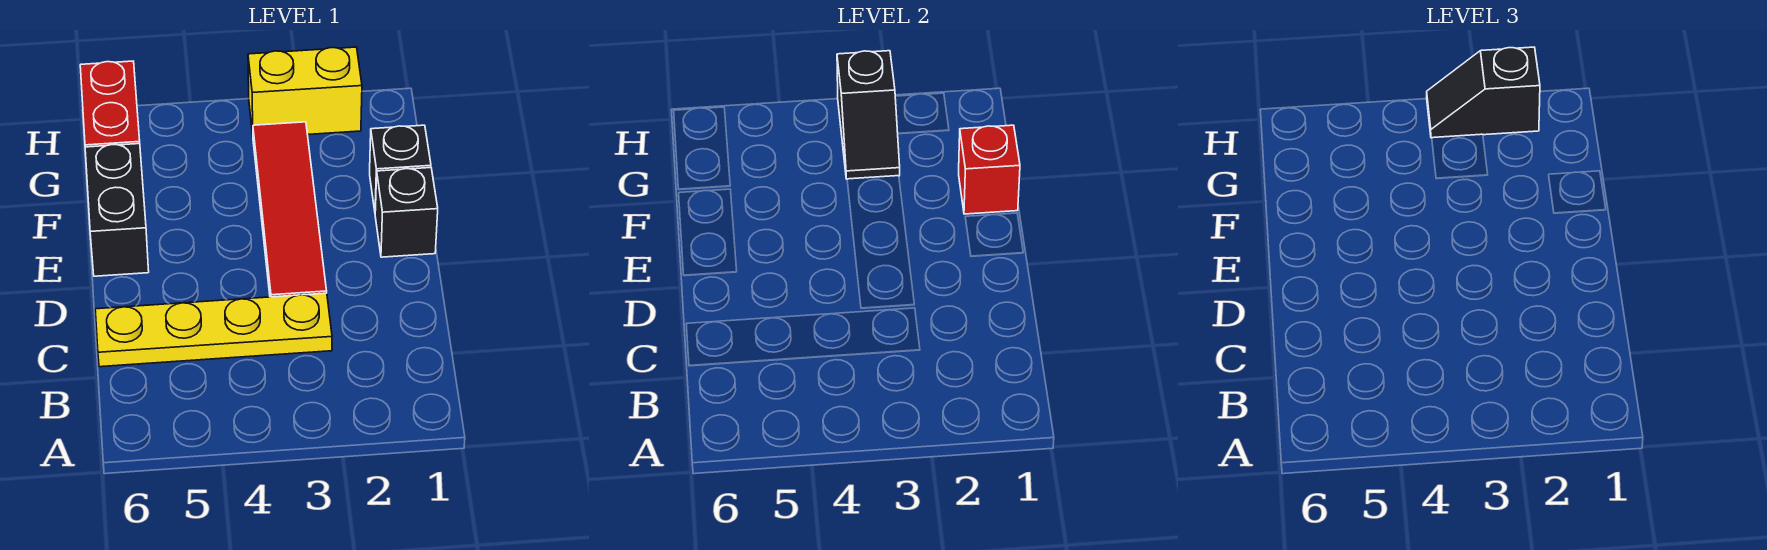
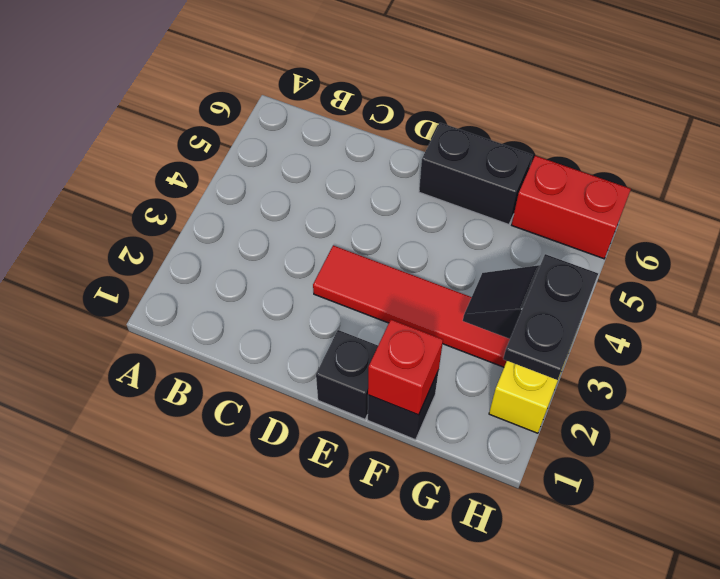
yellow 1x4 plate [95,293,332,367] -> none
black 1x2 slope [1427,47,1540,138] -> black 1x2 plate [503,254,598,380]

